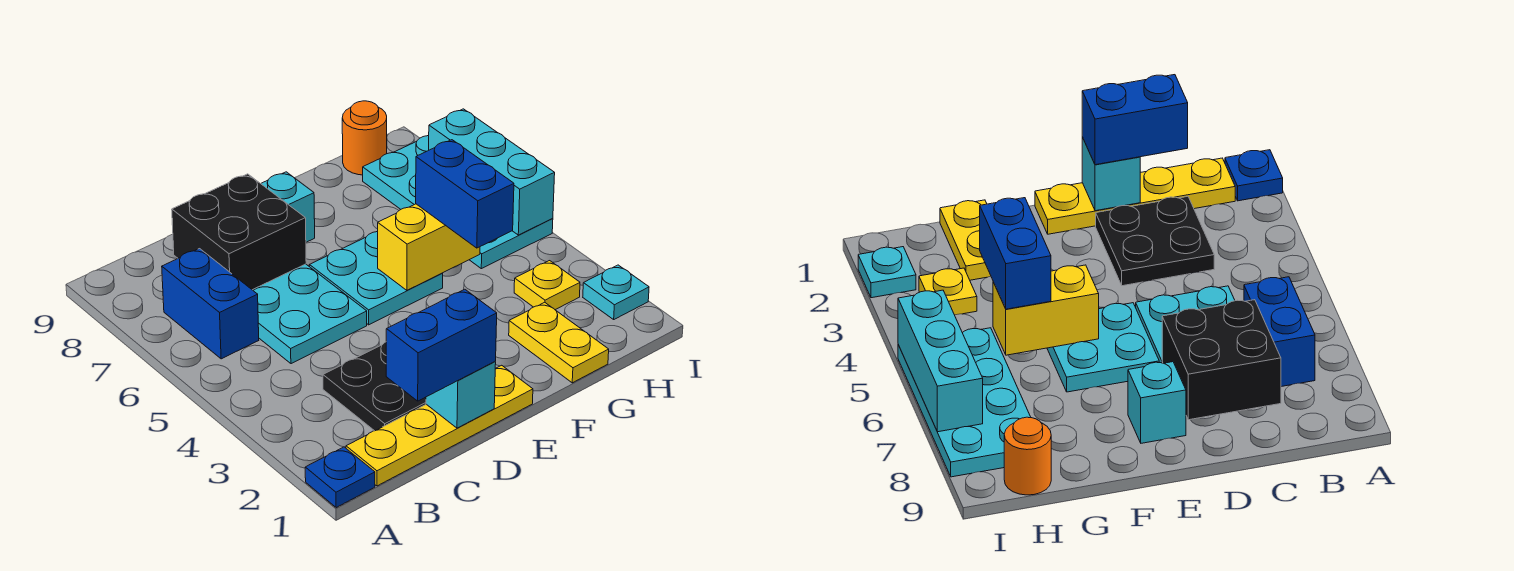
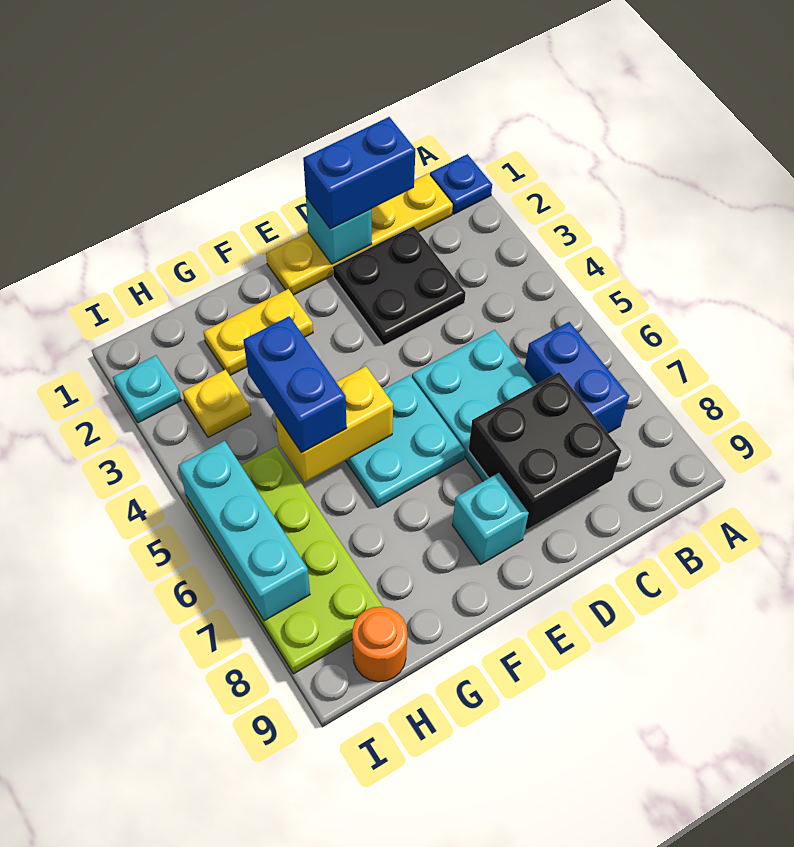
yellow 1x2 plate [509,302,609,383] -> yellow 1x2 plate turned to [203,289,313,375]
cyan 2x4 plate [363,136,553,269] -> lime 2x4 plate [186,446,383,674]

